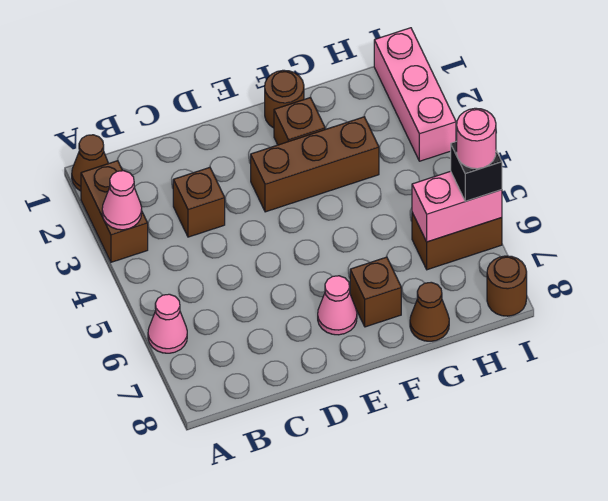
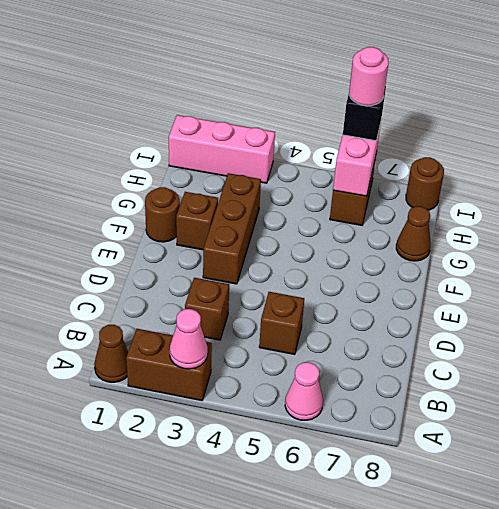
pink 1x1 cone [318,276,357,335] -> none
brown 1x1 brick [350,257,401,327] -> brown 1x1 brick moved to [259,292,304,354]

